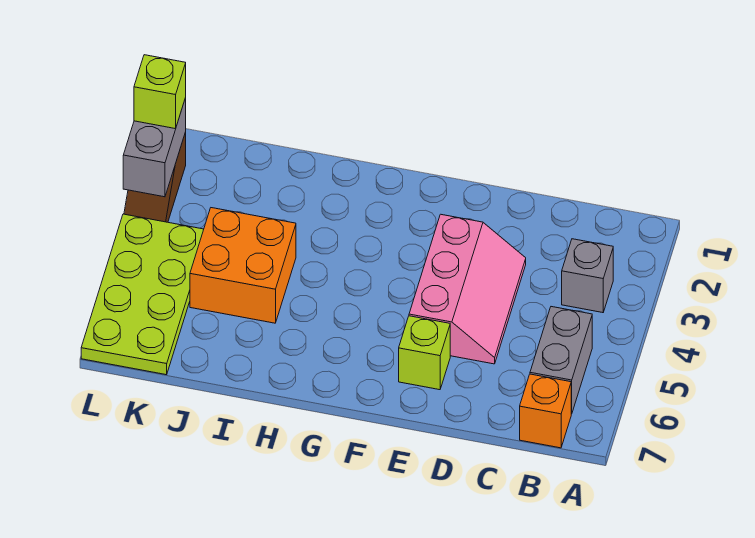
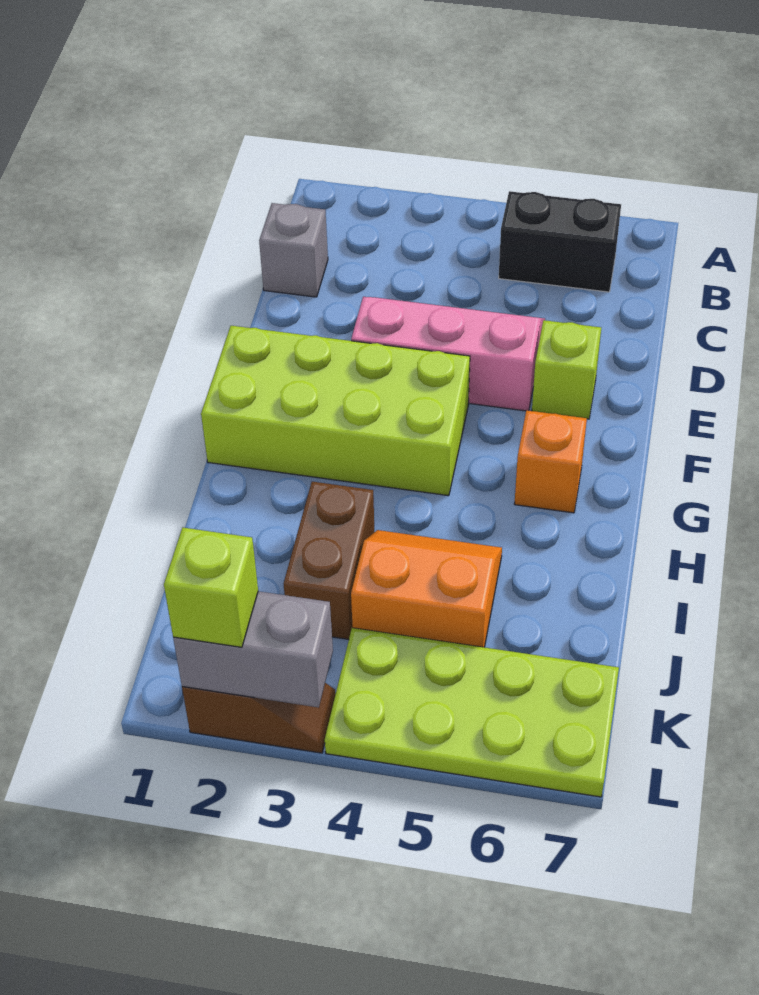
grey 1x1 brick [562,239,613,313] -> grey 1x1 brick moved to [259,203,328,297]
grey 1x2 brick [530,307,592,414] -> black 1x2 brick [499,191,621,292]
orange 1x1 brick [520,374,571,448] -> orange 1x1 brick moved to [514,410,587,513]
none -> lime 2x4 brick [201,326,470,496]
none -> brown 1x2 brick [284,482,374,639]
orange 2x2 brick [190,208,296,323] -> orange 2x2 slope [351,530,502,647]

